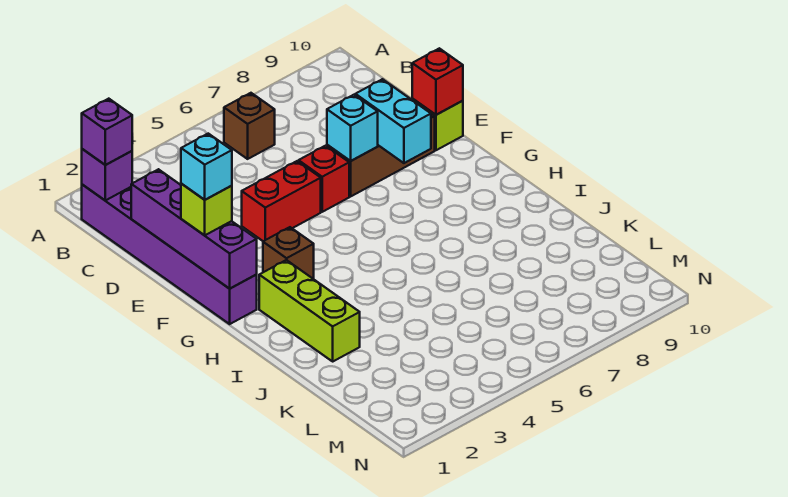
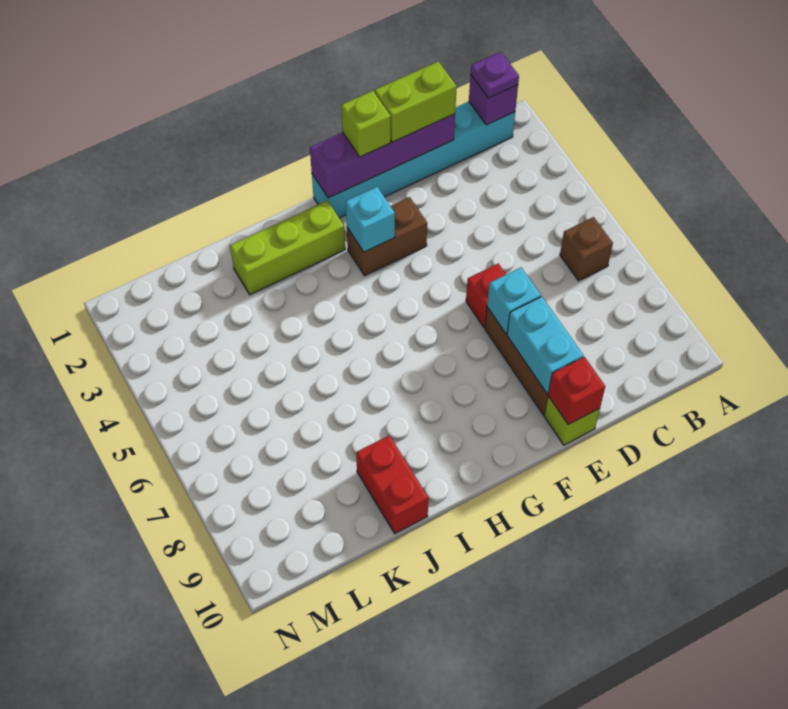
purple 1x6 brick [82,185,257,324] -> cyan 1x6 brick [312,102,515,218]
purple 1x1 brick [82,99,132,165] -> purple 1x1 plate [471,52,519,98]
none -> lime 1x2 brick [375,61,457,142]
red 1x2 brick [242,161,321,241] -> red 1x2 brick moved to [356,435,428,533]
cyan 1x2 brick [355,79,431,163] -> cyan 1x2 brick turned to [507,297,583,394]
cyan 1x1 brick [181,134,232,200] -> cyan 1x1 brick moved to [346,187,395,252]
brown 1x1 brick [263,227,314,279] -> brown 1x2 brick [347,197,427,276]

